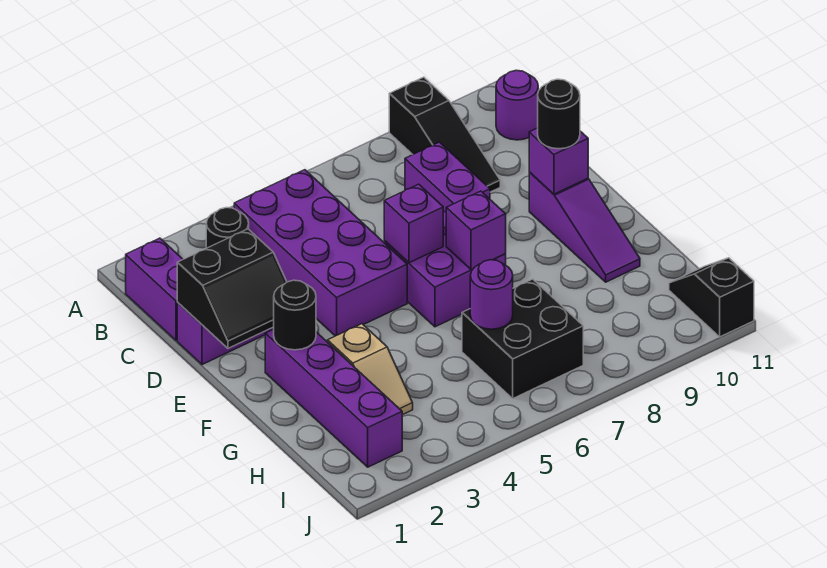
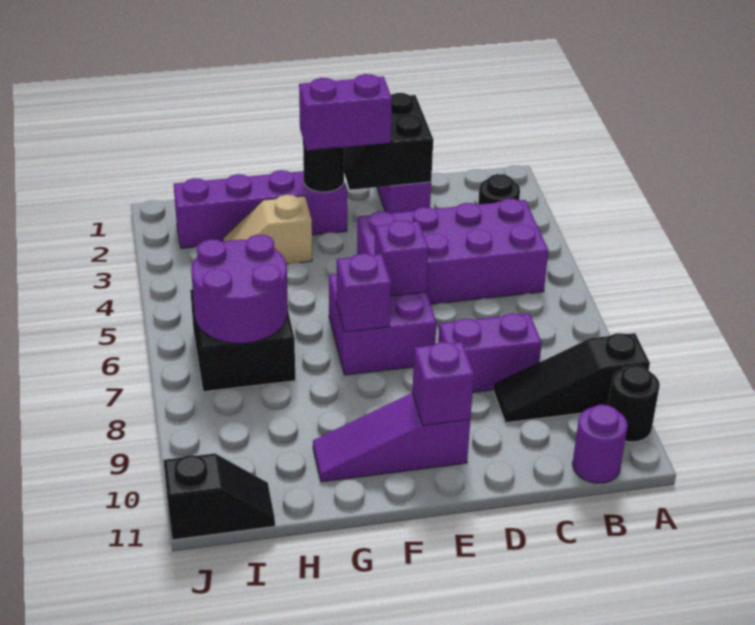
purple 1x2 brick [126,238,183,341] -> purple 1x2 brick moved to [299,74,392,151]
black 1x1 round brick [538,79,580,149] -> black 1x1 round brick moved to [608,365,660,442]
purple 1x1 round brick [470,260,513,329] -> purple 2x2 round brick [191,235,288,343]

